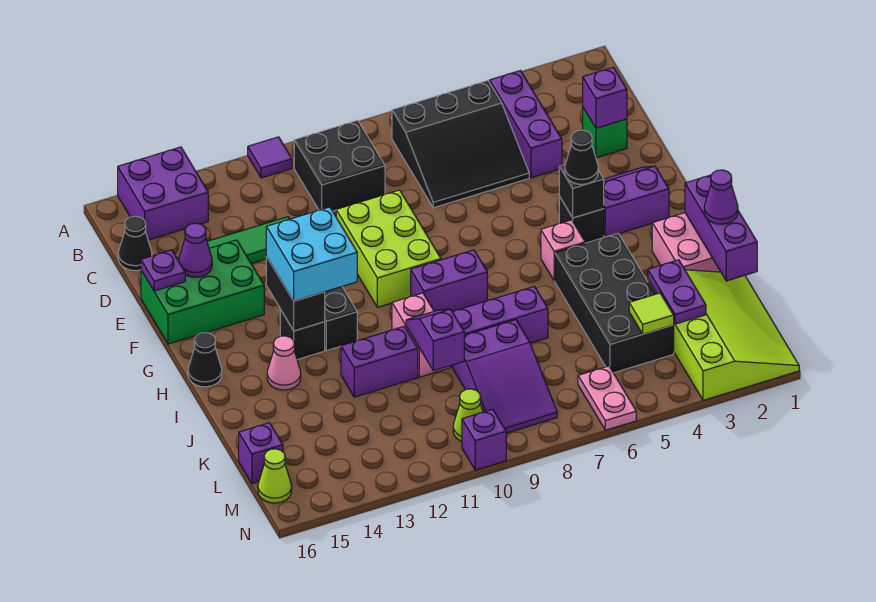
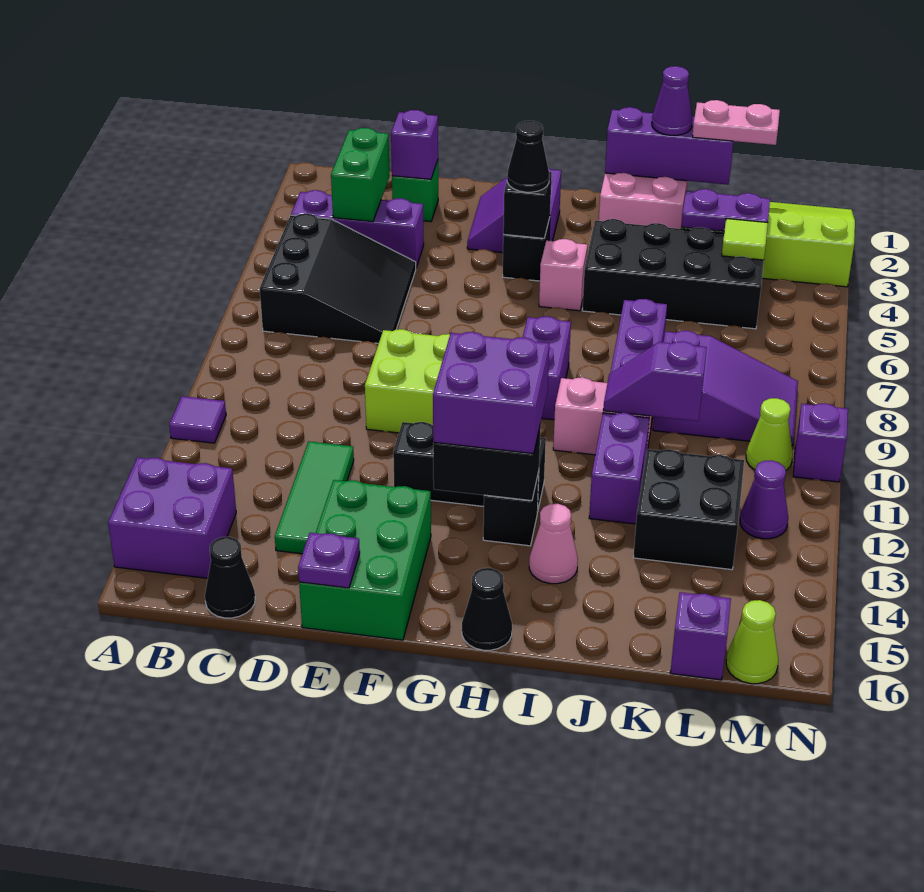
black 2x2 brick [294,120,385,211] -> black 2x2 brick moved to [633,449,744,570]
none -> green 1x2 brick [331,128,390,222]
purple 1x1 cone [179,223,212,277] -> purple 1x1 cone moved to [740,460,788,539]
cyan 2x2 brick [266,207,357,301] -> purple 2x2 brick [433,332,550,454]
pink 1x2 plate [578,366,636,430] -> pink 1x2 plate moved to [692,100,780,145]

